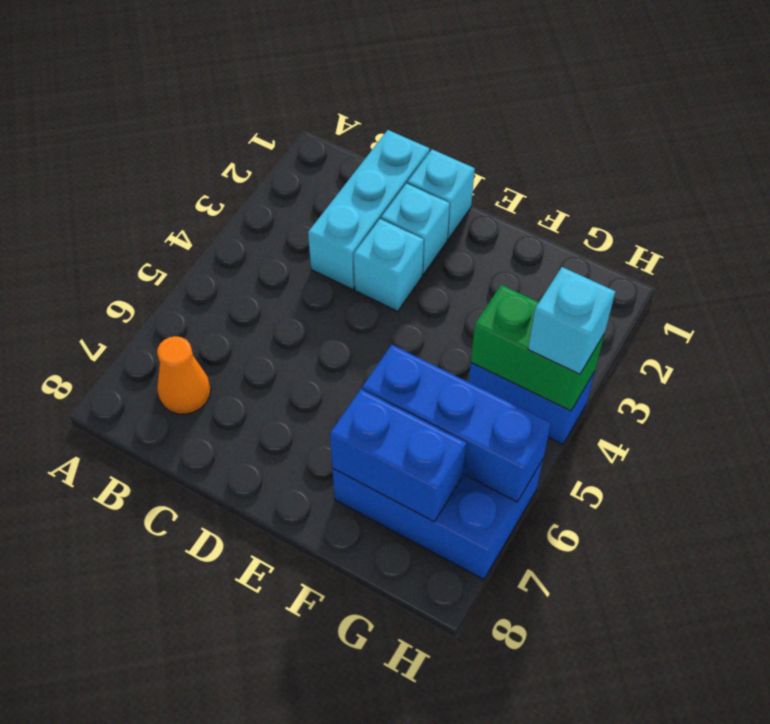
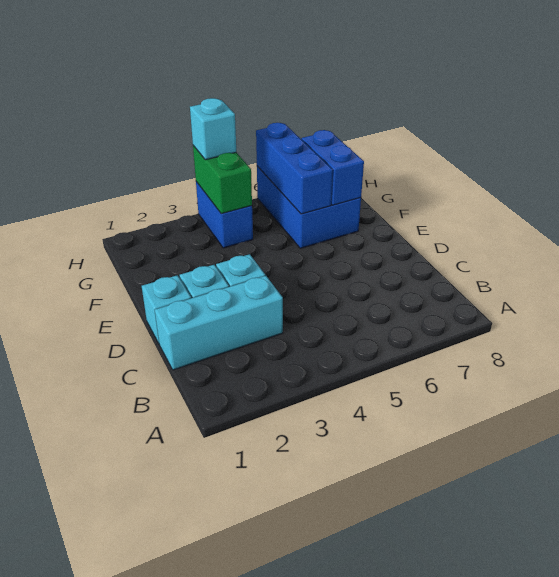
orange 1x1 cone [157,336,211,414] -> none

